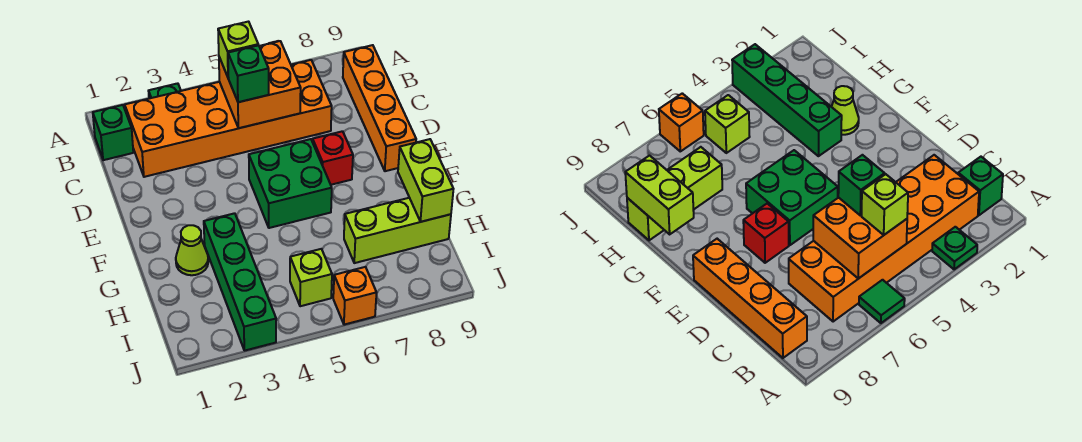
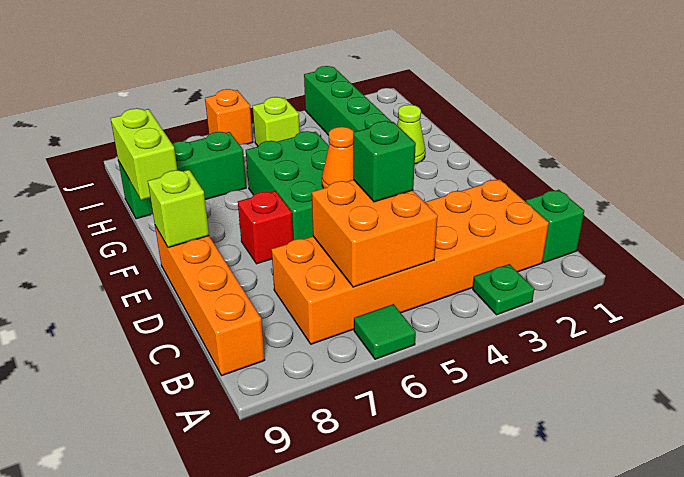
lime 1x1 brick [218,22,258,78] -> lime 1x1 brick moved to [148,170,209,248]
green 2x2 brick [249,139,332,228] -> green 2x3 brick [246,131,329,240]
none -> orange 1x1 cone [322,127,354,188]
lime 1x3 brick [344,198,451,263] -> green 1x3 brick [118,132,246,219]

